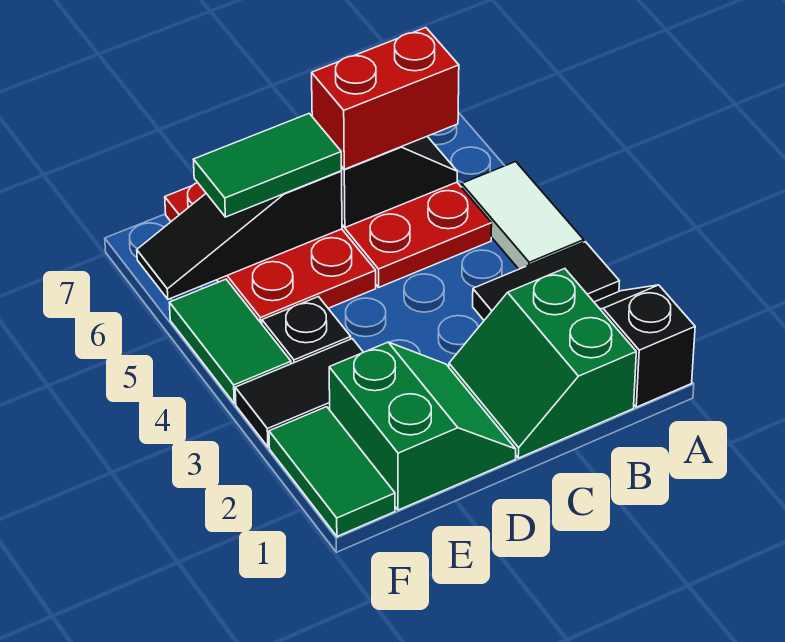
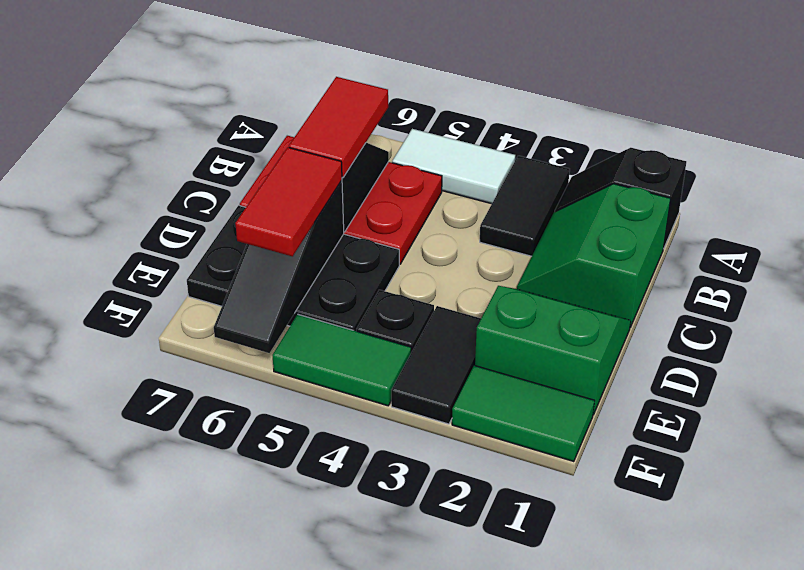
green 2x2 slope [449,269,636,458] -> green 2x2 slope turned to [517,184,671,327]
red 1x2 brick [312,28,459,169] -> red 1x2 tile [289,77,388,178]
red 2x3 plate [165,183,376,324] -> black 2x3 plate [187,205,399,331]
green 1x2 tile [194,114,342,217] -> red 1x2 tile [235,147,342,257]

